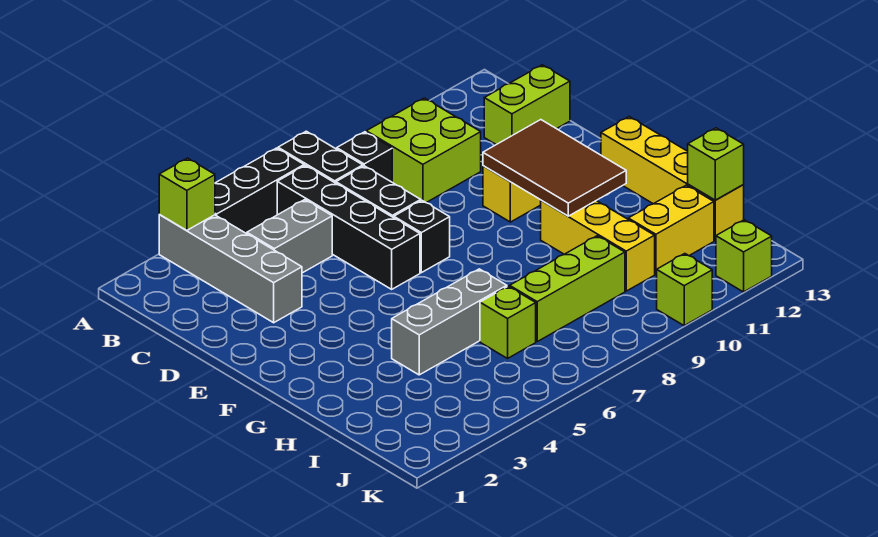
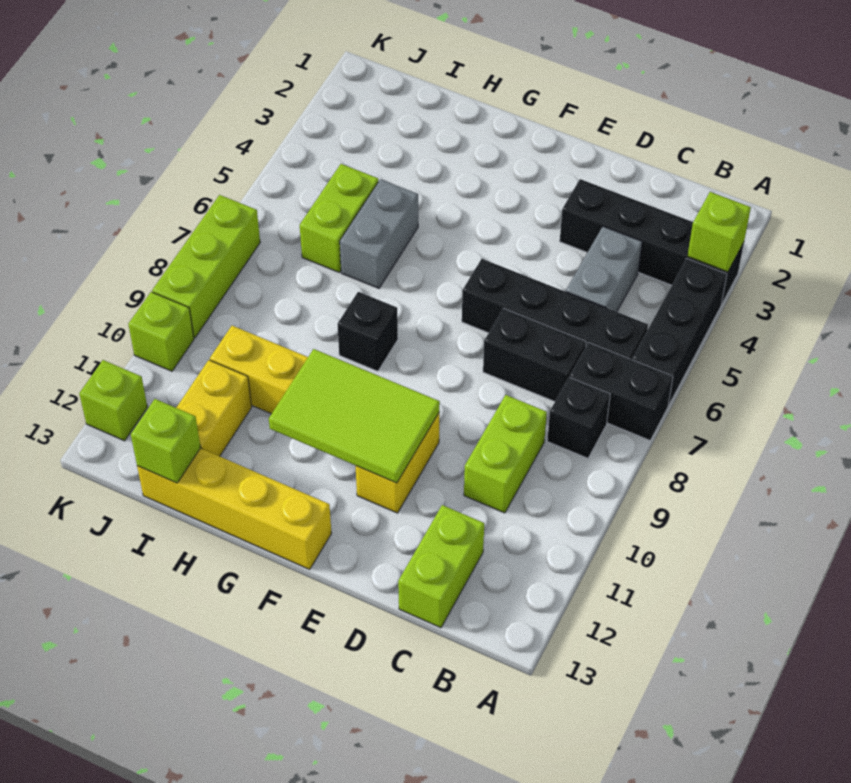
grey 1x4 brick [159,215,302,323] -> black 1x4 brick [560,179,744,304]
lime 2x2 brick [366,98,481,203] -> lime 1x2 brick [464,395,547,513]
black 1x1 brick [394,201,450,273] -> black 1x1 brick moved to [337,292,398,371]
brown 2x3 tile [483,120,626,216] -> lime 2x3 tile [269,349,440,483]
grey 1x3 brick [392,269,507,375] -> grey 1x2 brick [340,179,418,288]
lime 1x1 brick [480,286,536,358] -> lime 1x2 brick [300,164,378,272]
lime 1x3 brick [510,236,625,342] -> lime 1x3 brick moved to [152,195,260,338]

